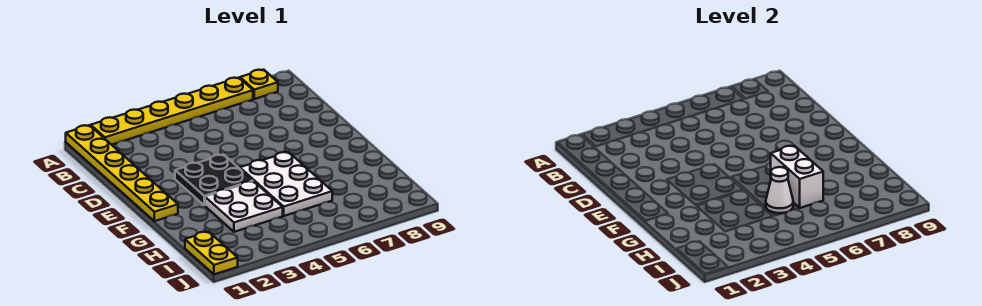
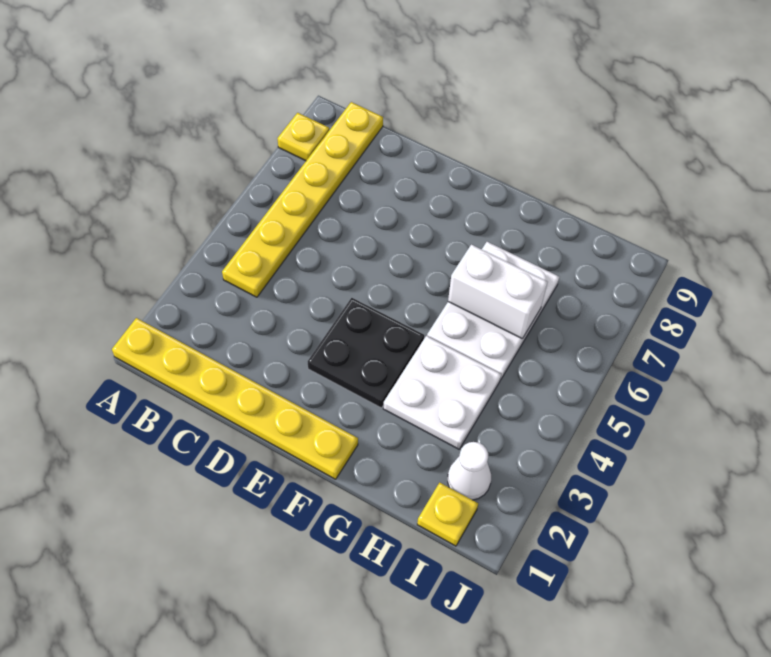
yellow 1x6 plate [91,78,253,145] -> yellow 1x6 plate moved to [222,102,383,297]
white 2x3 plate [240,152,332,216] -> white 2x3 plate turned to [427,242,559,380]
white 1x1 cone [766,167,793,213] -> white 1x1 cone moved to [448,442,491,500]
yellow 1x2 plate [185,232,238,274] -> yellow 1x1 plate [417,483,478,546]

